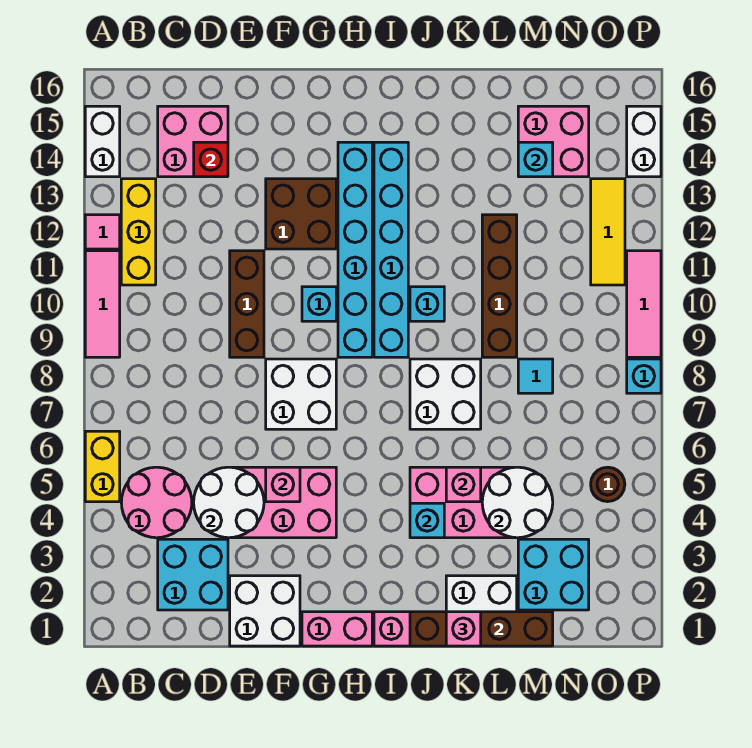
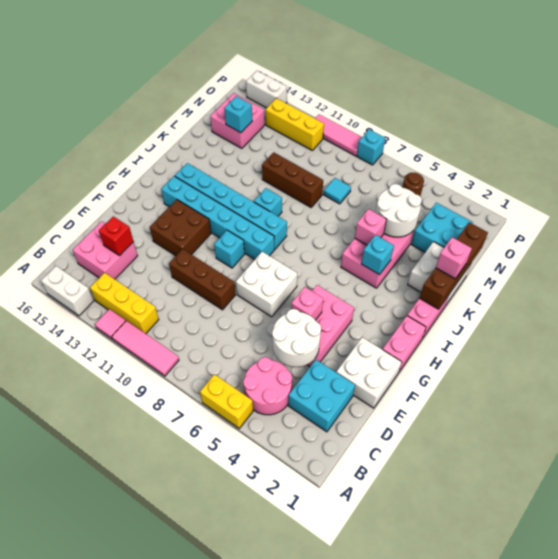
white 2x2 brick [410,359,481,429] -> none
brown 1x4 brick [482,215,517,357] -> brown 1x3 brick [262,152,323,207]
yellow 1x3 tile [591,179,625,285] -> yellow 1x3 brick [266,98,324,150]

